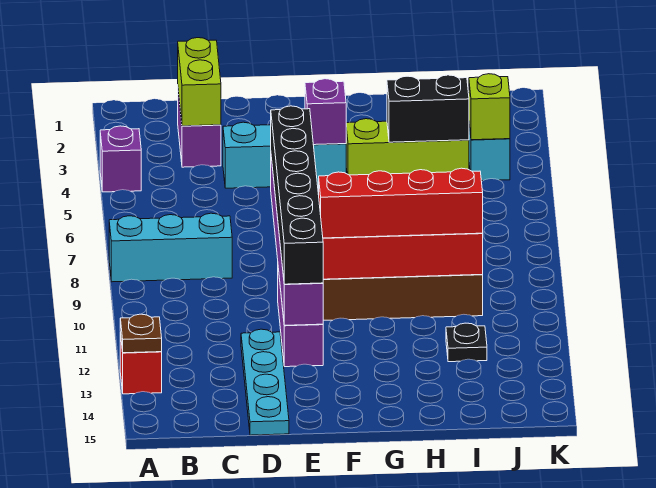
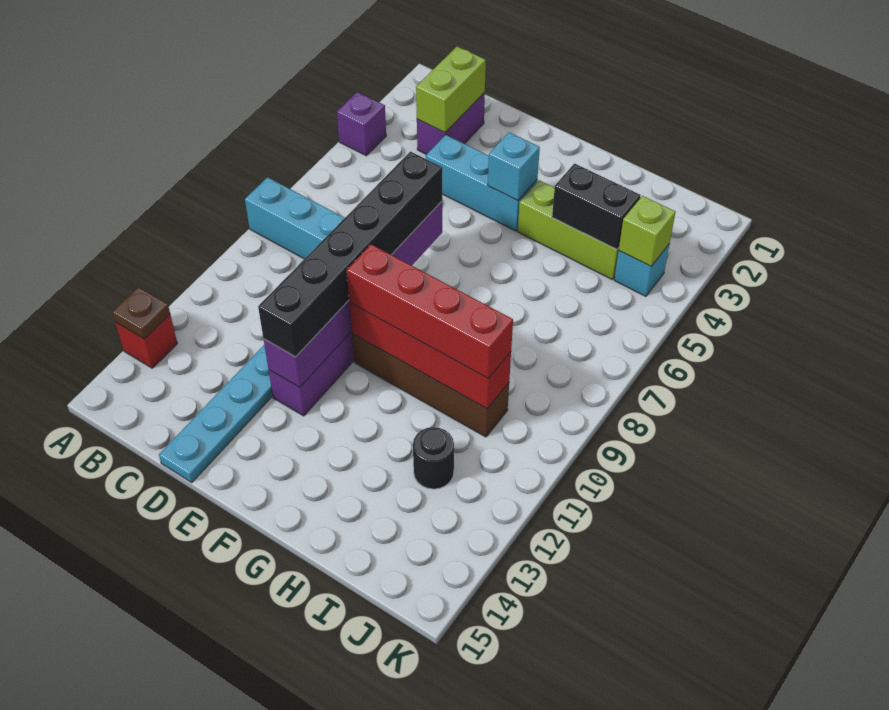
purple 1x1 brick [305,79,346,145] -> cyan 1x1 brick [488,132,540,201]
black 1x1 plate [446,323,487,362] -> black 1x1 round brick [413,427,454,489]

